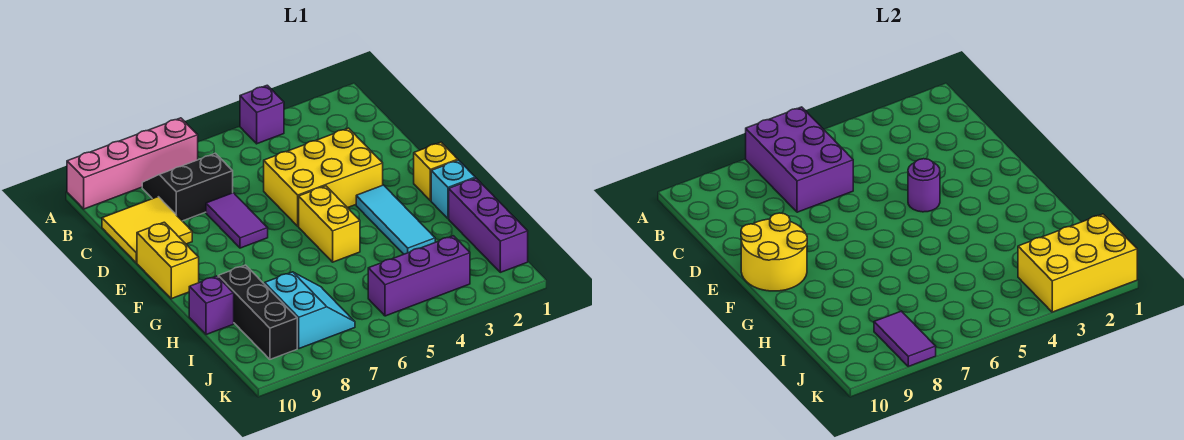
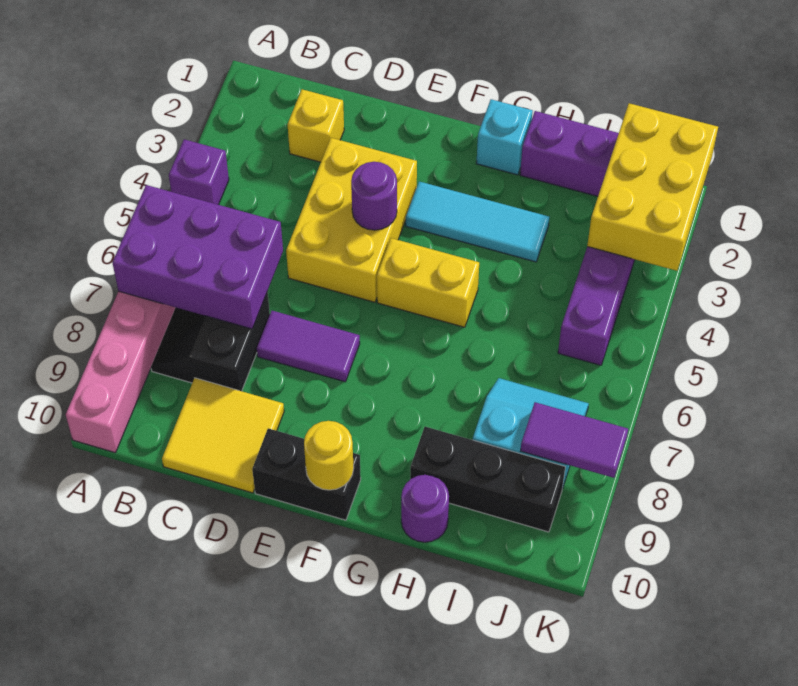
yellow 2x2 round brick [741,213,807,291] -> yellow 1x1 round brick [304,421,354,490]
yellow 1x2 brick [137,222,199,299] -> black 1x2 brick [252,428,361,520]
yellow 1x1 brick [414,142,458,201] -> yellow 1x1 brick moved to [287,89,344,162]
purple 1x1 brick [189,276,234,335] -> purple 1x1 round brick [401,475,449,542]

